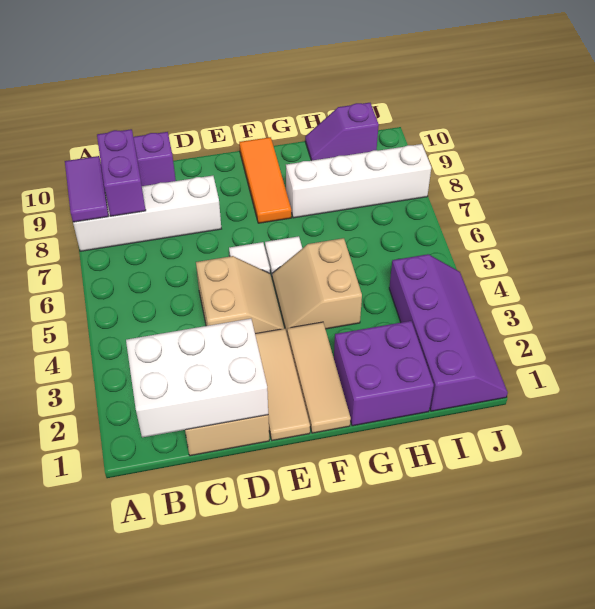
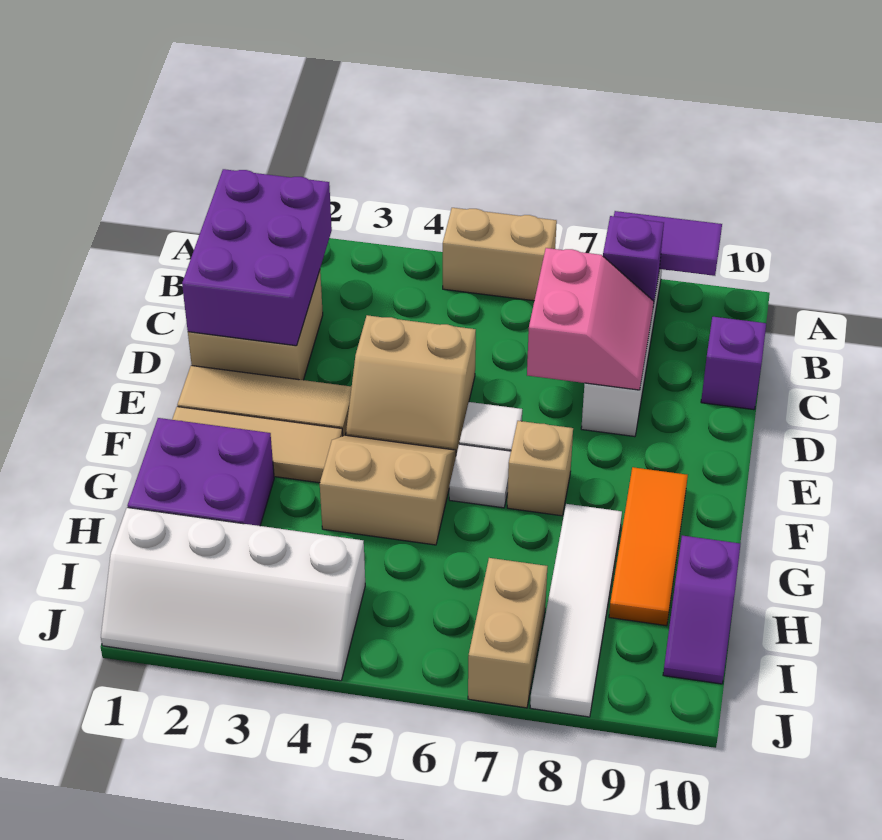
none -> tan 1x2 brick [443,208,557,301]
white 2x3 brick [126,319,268,437] -> purple 2x3 brick [182,169,332,346]
purple 1x2 brick [97,129,146,216] -> purple 1x1 brick [603,216,664,306]
none -> pink 2x2 slope [527,248,654,390]
none -> tan 1x1 brick [507,421,573,516]
orange 1x3 tile [239,137,291,223] -> orange 1x3 tile turned to [609,467,688,626]
white 1x4 brick [286,144,431,218] -> white 1x4 tile [530,504,622,717]
purple 1x2 slope [305,103,379,161] -> purple 1x2 slope turned to [663,536,741,684]
purple 2x4 slope [389,254,508,411] -> white 2x4 slope [101,507,365,681]
none -> tan 1x2 brick [468,558,548,708]

